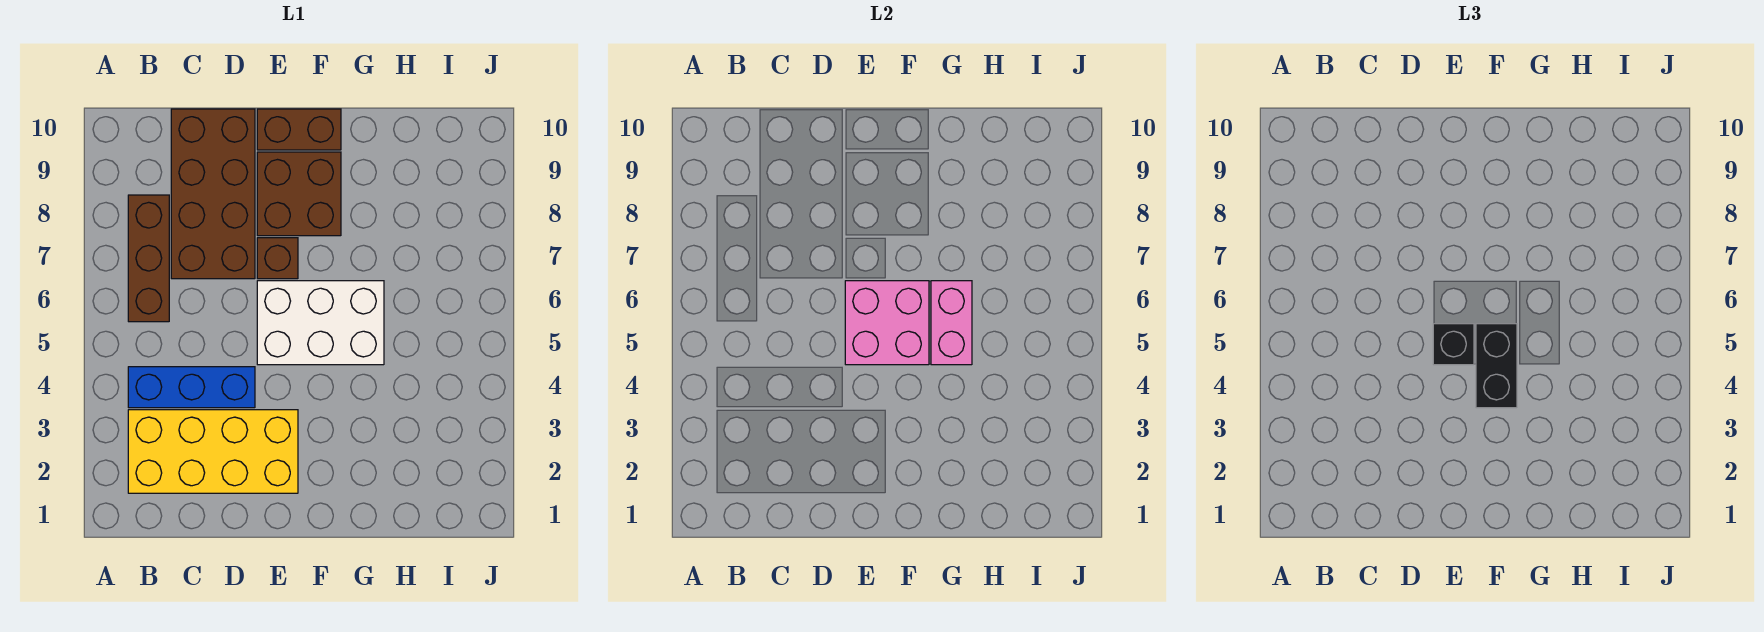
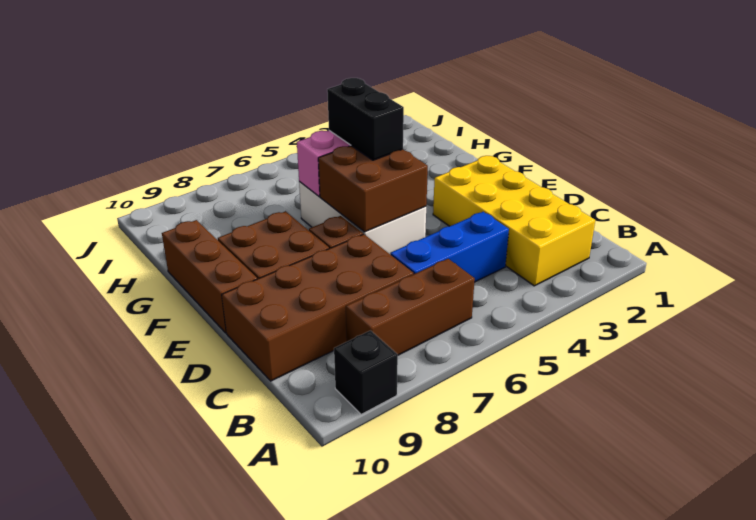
blue 1x3 brick [128,367,255,408] -> blue 1x3 brick turned to [390,212,509,282]
pink 2x2 brick [845,281,929,365] -> brown 2x2 brick [318,146,428,232]
black 1x1 brick [1433,324,1474,365] -> black 1x1 brick moved to [334,331,398,414]
brown 1x2 brick [257,109,341,150] -> brown 1x3 brick [162,220,257,333]
black 1x2 brick [1476,324,1517,408] -> black 1x2 brick turned to [327,78,404,160]

